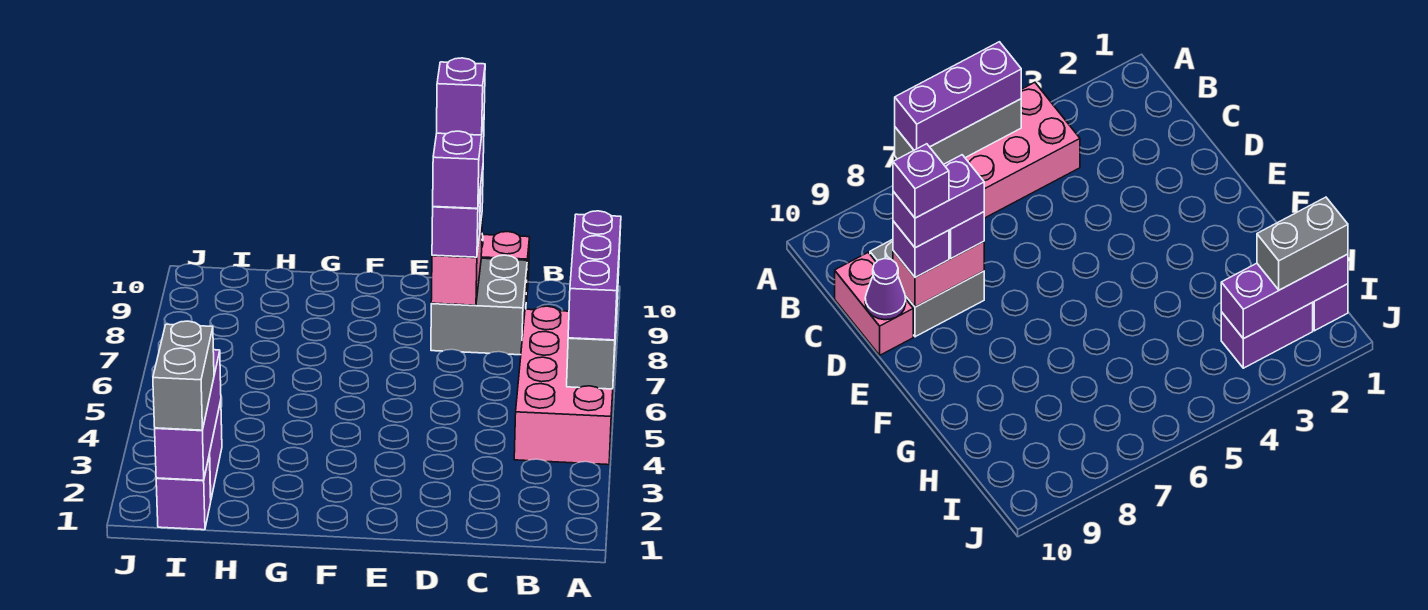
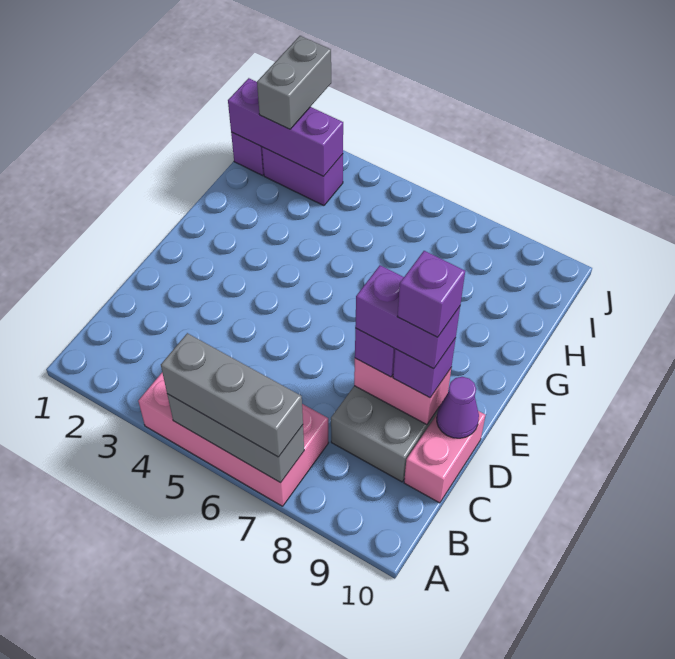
purple 1x3 brick [568,211,621,340] -> grey 1x3 brick [161,333,303,457]
grey 1x2 brick [153,321,214,430] -> grey 1x2 brick turned to [257,36,331,129]

